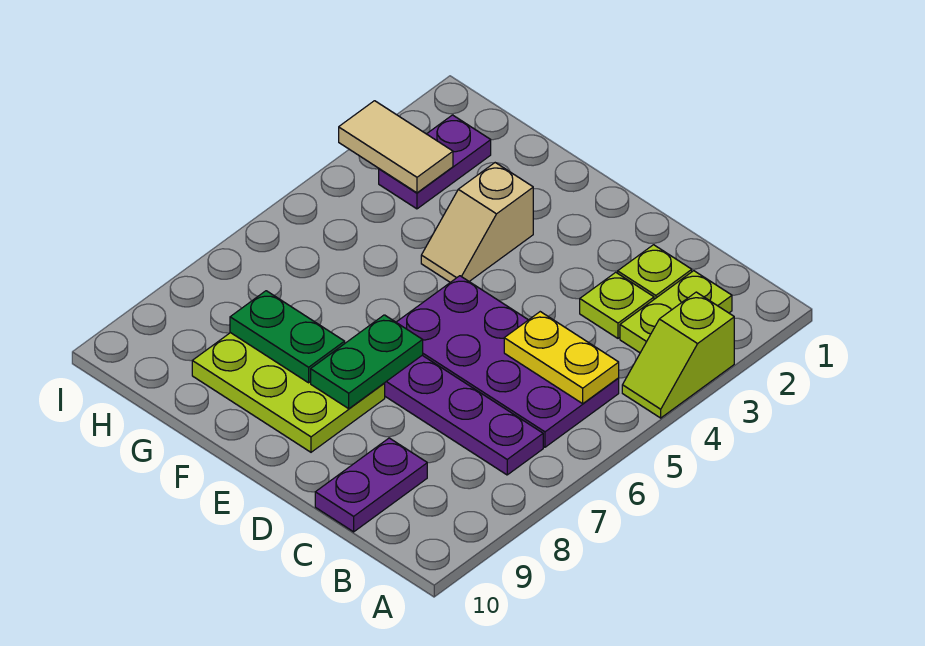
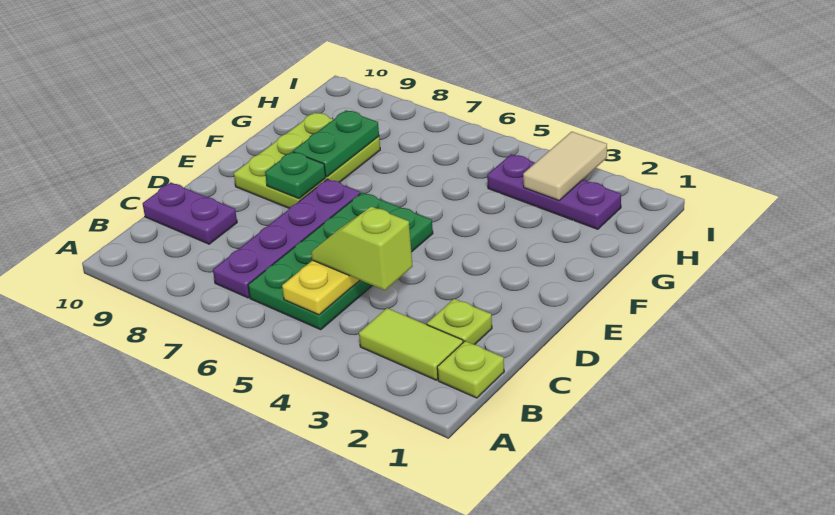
lime 1x2 slope [622,292,734,418] -> lime 1x2 slope moved to [311,207,413,290]
lime 1x2 plate [620,271,732,353] -> lime 1x2 tile [359,308,463,380]
purple 2x4 plate [396,276,619,447] -> green 2x4 plate [248,193,433,330]
lime 1x1 plate [580,272,654,338] -> lime 1x1 plate moved to [437,341,504,398]
green 1x2 plate [311,315,423,409] -> green 1x1 plate [265,152,326,199]
tan 1x2 slope [421,163,533,282] -> none
purple 1x2 plate [379,115,491,209] -> purple 1x3 plate [487,154,621,229]

